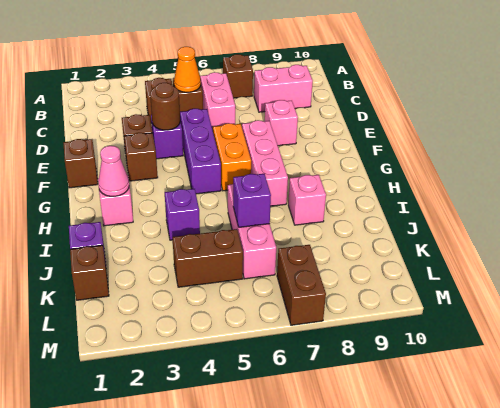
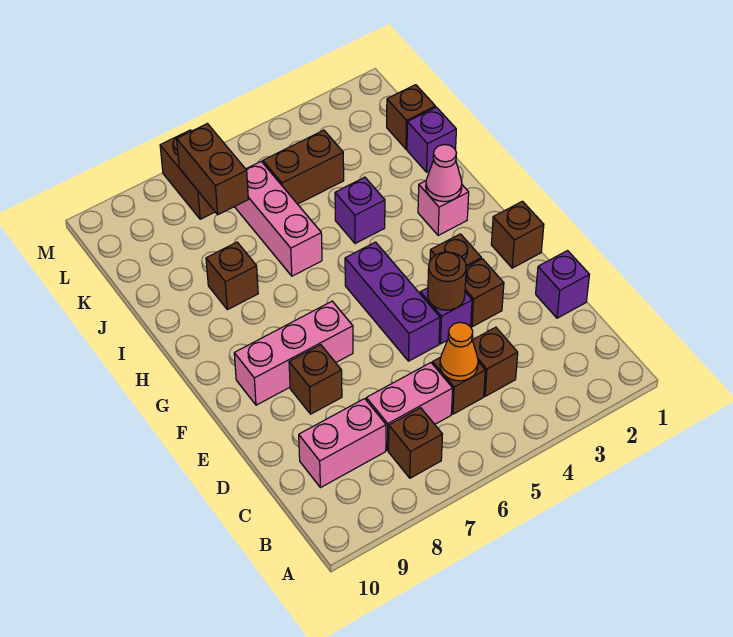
pink 1x2 brick [200,72,235,130] -> pink 1x2 brick turned to [366,363,453,451]
pink 1x1 brick [265,100,298,146] -> brown 1x1 brick [289,345,342,414]
orange 1x2 brick [213,123,251,191] -> none
pink 1x3 brick [242,120,288,206] -> pink 1x3 brick turned to [234,301,353,405]
pink 1x1 brick [288,175,326,225] -> brown 1x1 brick [206,242,258,310]
purple 1x1 brick [233,174,271,227] -> purple 1x1 brick moved to [536,251,589,318]
none -> brown 1x2 brick [177,124,248,215]

